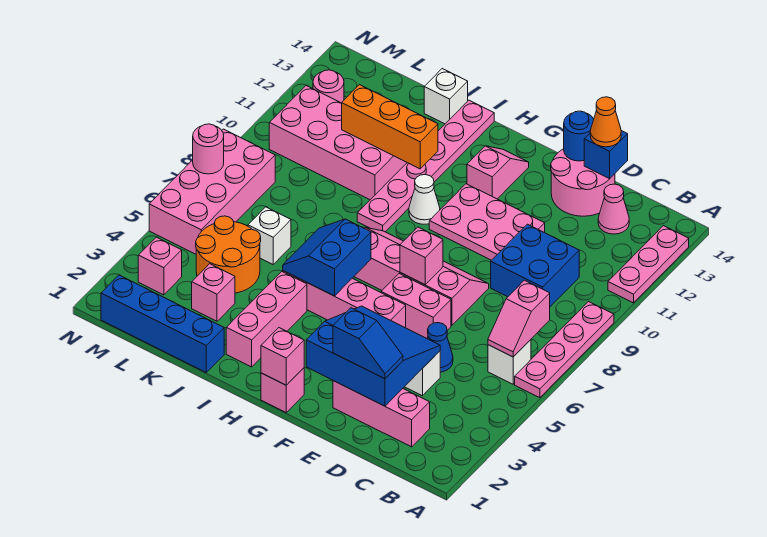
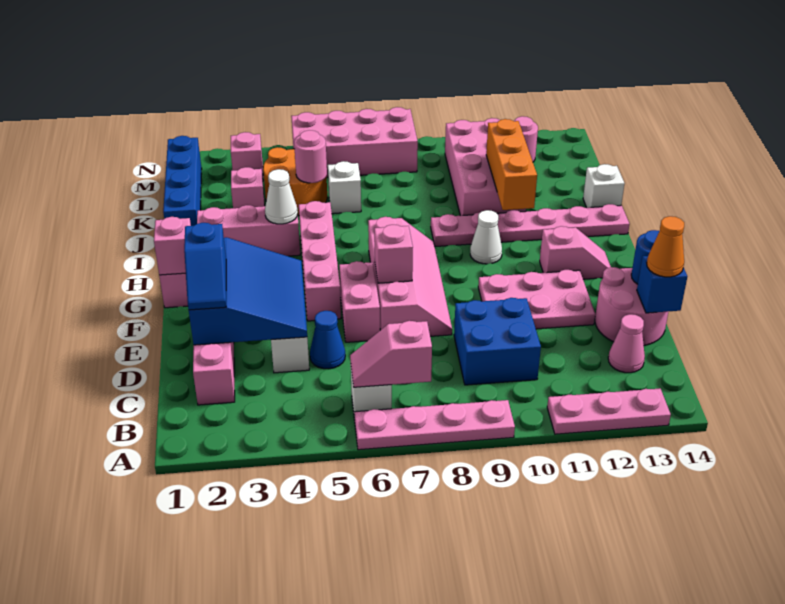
pink 2x3 plate [429,184,545,260] -> pink 2x3 plate turned to [478,270,595,329]
blue 2x2 slope [283,219,371,296] -> none
none -> white 1x1 cone [265,169,298,224]
pink 1x1 round brick [193,124,224,174] -> pink 1x1 round brick moved to [294,130,327,183]

